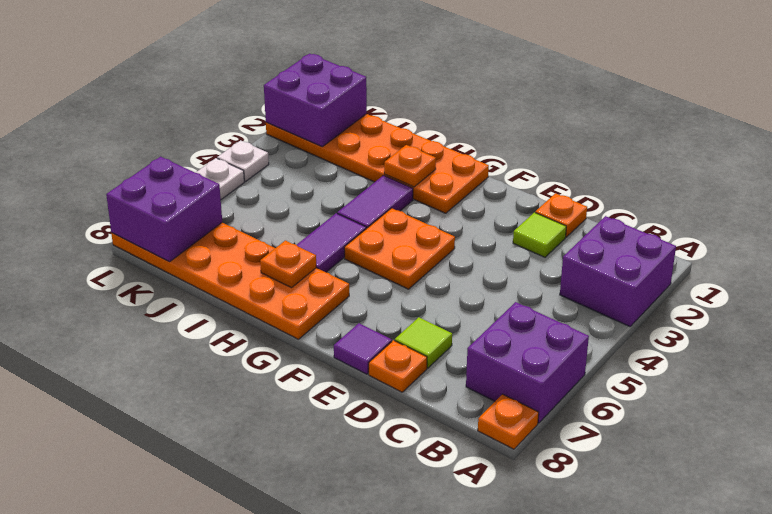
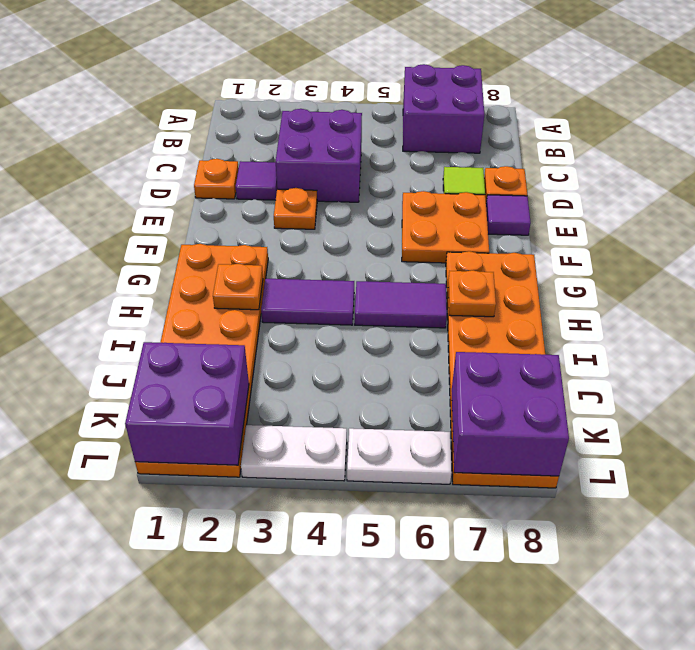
purple 2x2 brick [560,216,676,327] -> purple 2x2 brick moved to [276,109,362,202]
orange 1x1 plate [478,394,539,449] -> orange 1x1 plate moved to [274,188,317,229]
lime 1x1 tile [513,212,566,257] -> purple 1x1 tile [236,161,277,200]
orange 2x2 plate [344,208,455,289] -> orange 2x2 plate moved to [402,191,489,263]
white 1x1 plate [217,140,269,182] -> white 1x2 plate [241,425,347,481]

